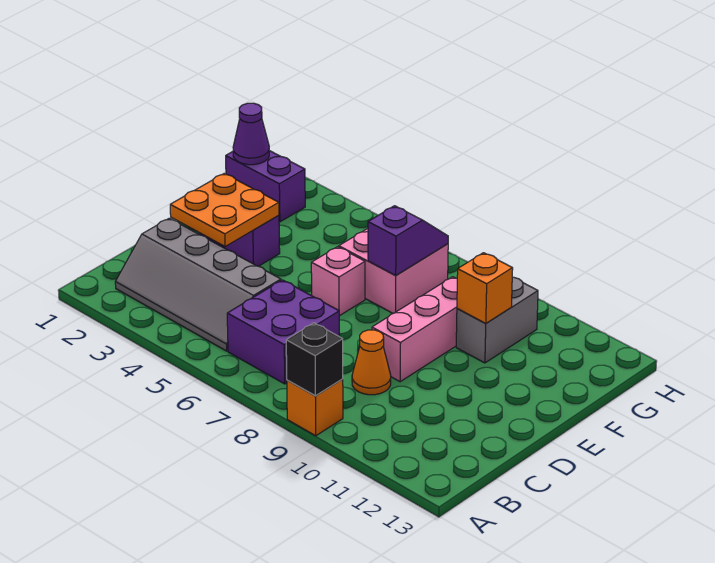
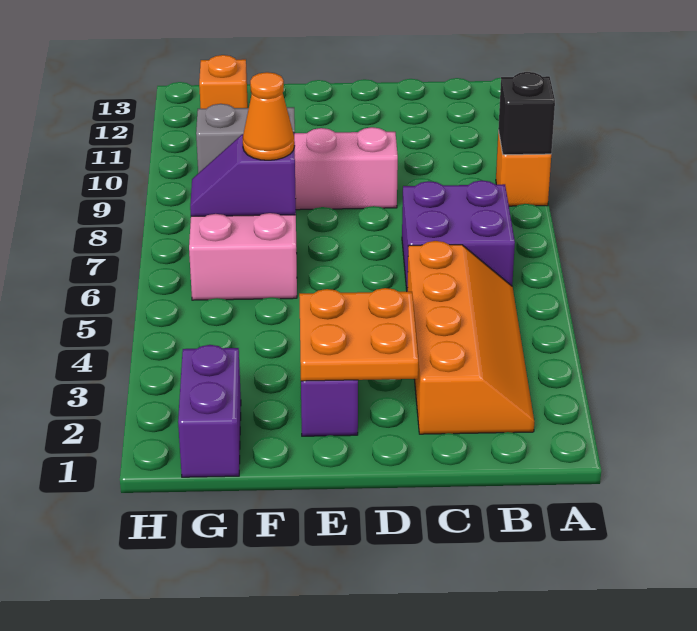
grey 2x4 slope [115,218,281,351] -> orange 2x4 slope [407,241,534,434]
orange 1x1 cone [352,330,391,395] -> orange 1x1 cone moved to [243,72,295,160]
pink 1x1 brick [311,247,365,316] -> none
orange 1x1 brick [457,253,513,323] -> orange 1x1 brick moved to [199,55,248,109]
purple 1x1 cone [233,103,269,165] -> none

